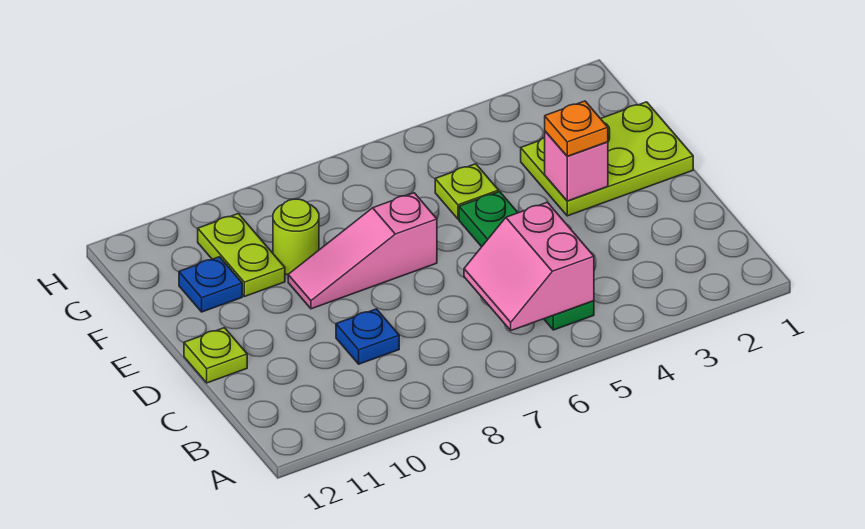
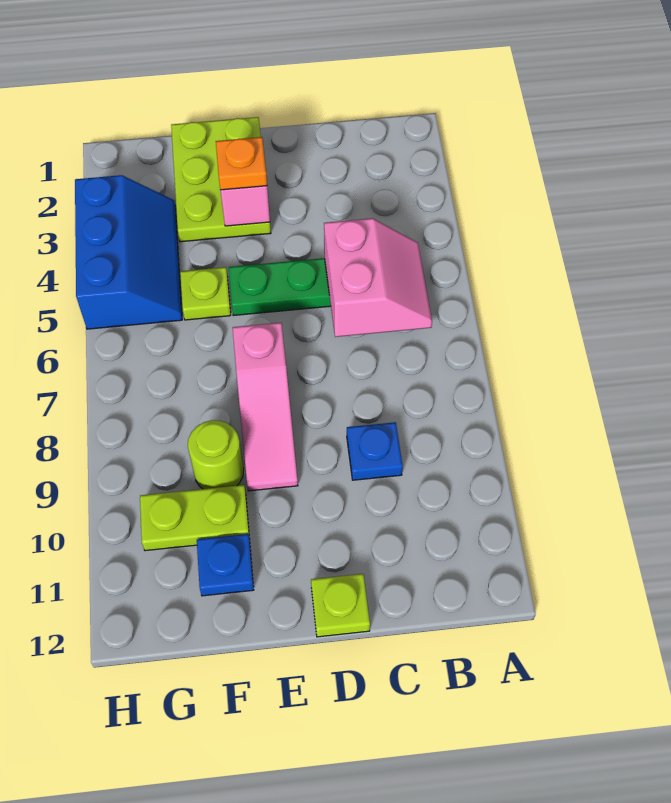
pink 2x2 slope [464,202,594,330] -> pink 2x2 slope turned to [324,218,432,337]
none -> blue 2x3 slope [75,175,182,329]

